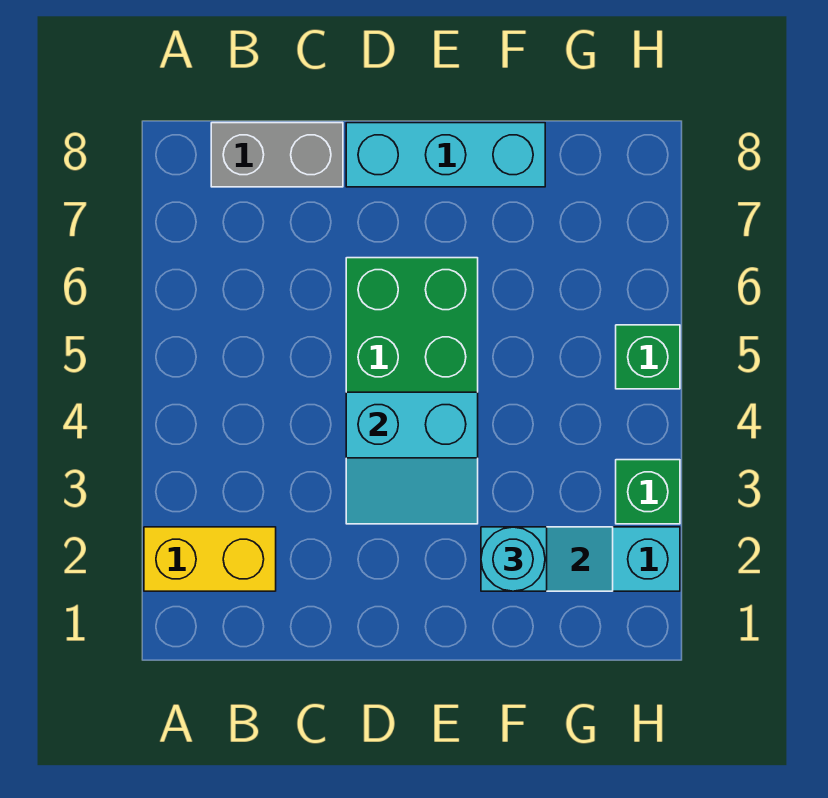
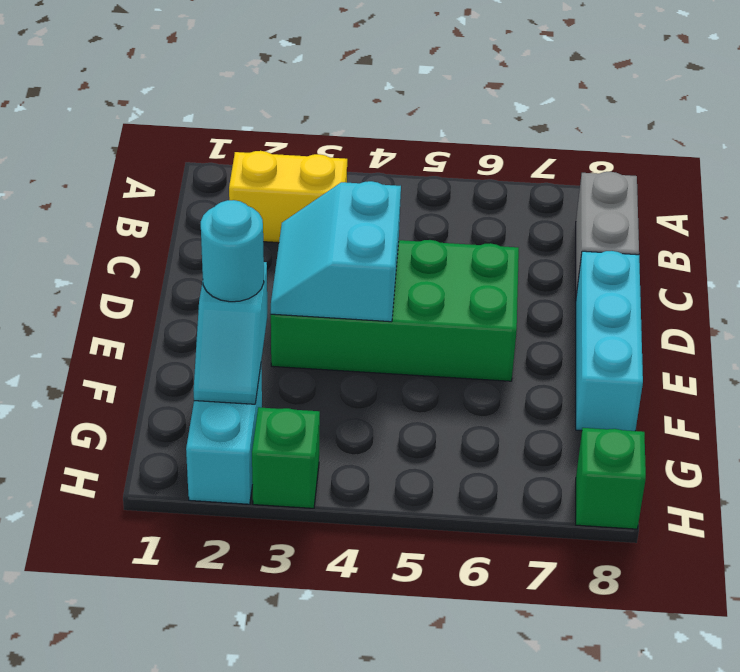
yellow 1x2 brick [144,527,276,591] -> yellow 1x2 brick turned to [229,151,347,243]
green 1x1 brick [616,325,680,389] -> green 1x1 brick moved to [576,428,646,529]

